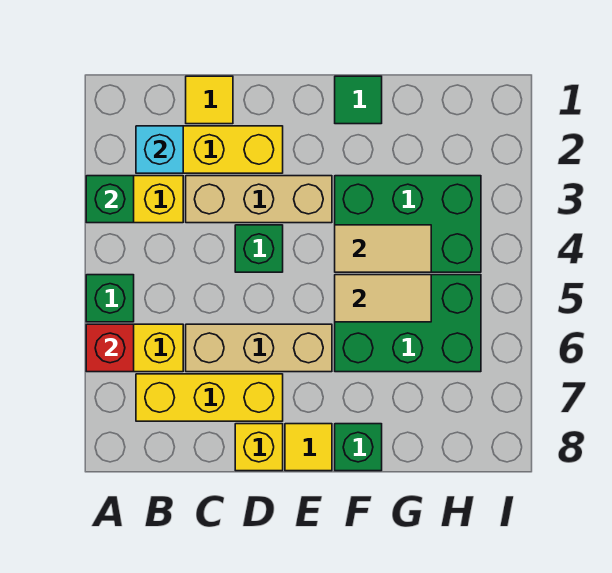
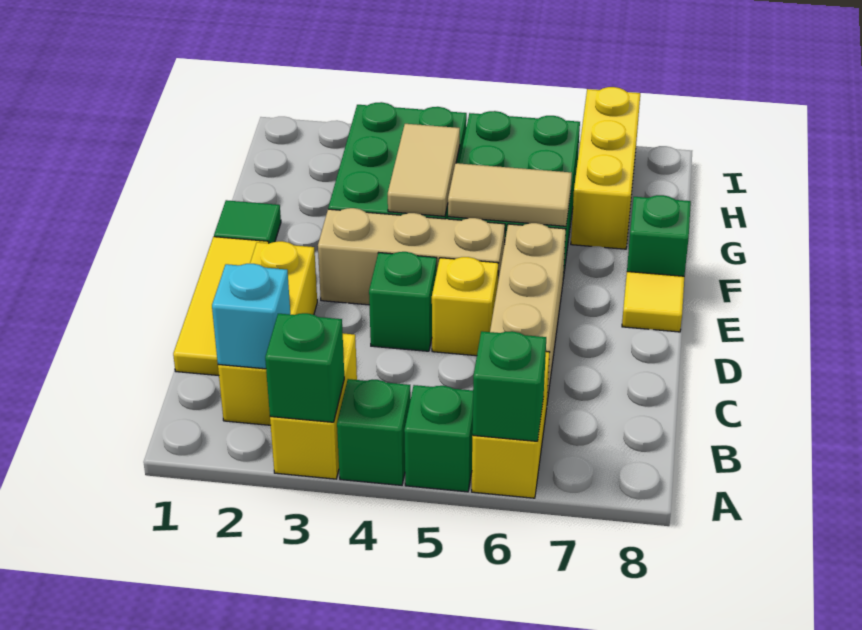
none -> green 1x1 brick [337,379,411,485]
red 1x1 brick [86,324,134,372] -> green 1x1 brick [472,331,546,441]
yellow 1x3 brick [136,374,283,421] -> yellow 1x3 brick moved to [571,87,640,249]
yellow 1x1 tile [186,76,233,124] -> yellow 1x3 tile [173,237,269,375]
tan 1x3 brick [186,176,332,223] -> tan 1x3 brick turned to [318,208,505,305]
yellow 1x1 brick [235,424,283,471] -> yellow 1x1 brick moved to [432,257,498,356]
tan 1x2 tile [335,275,431,322] -> tan 1x2 tile turned to [448,163,572,226]

